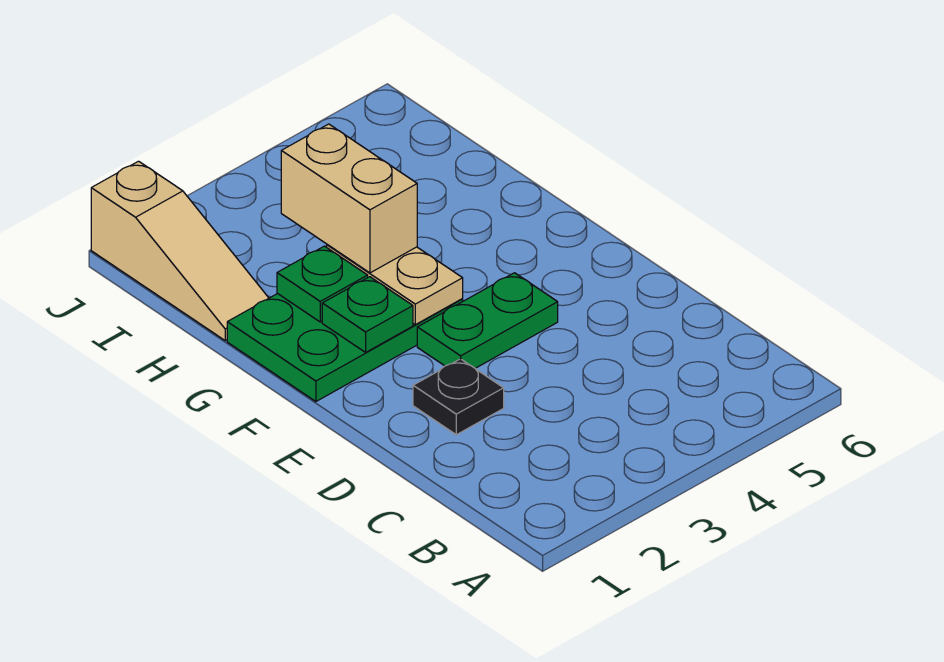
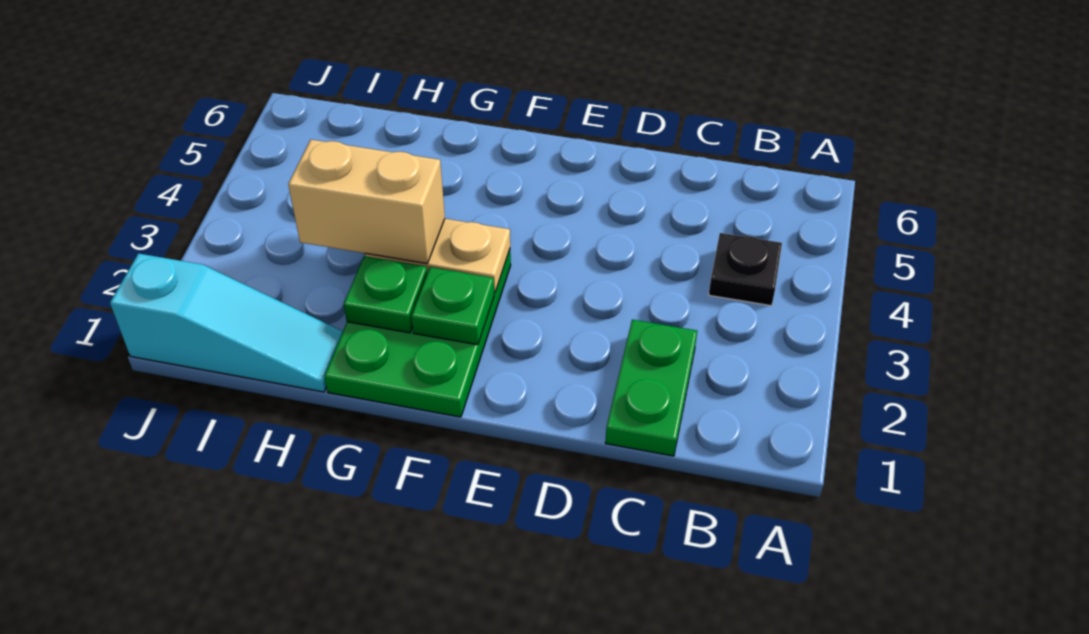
black 1x1 plate [413,359,504,435] -> black 1x1 plate moved to [709,233,782,306]
green 1x2 plate [417,273,558,368] -> green 1x2 plate moved to [605,320,697,456]
tan 1x3 slope [91,161,269,340] -> cyan 1x3 slope [110,253,343,392]

